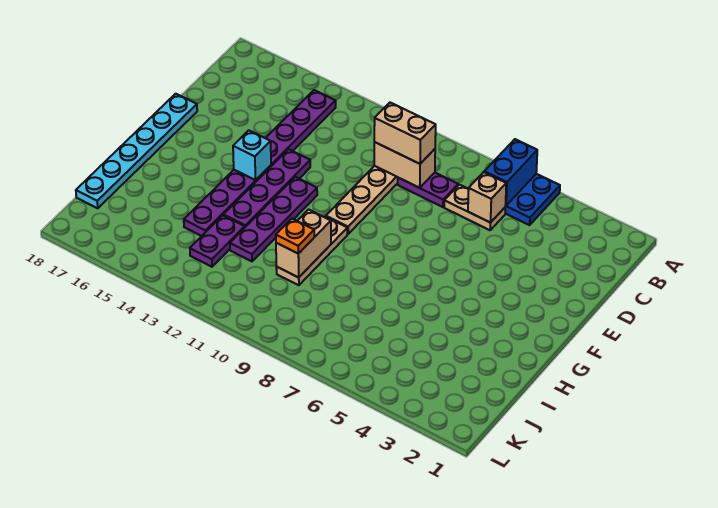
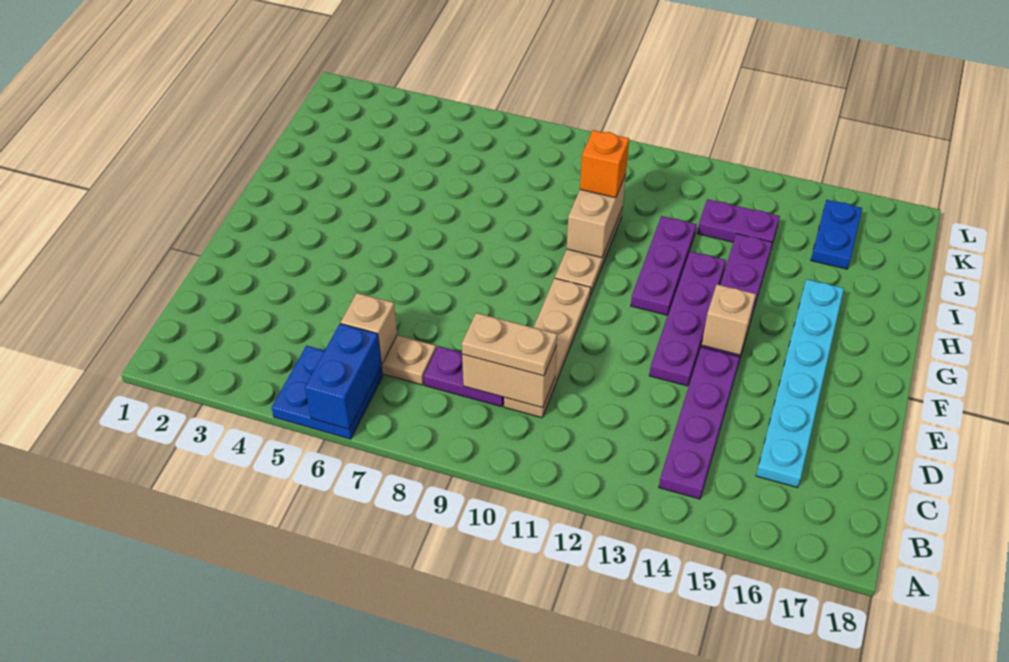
tan 1x2 brick [374,103,436,164] -> tan 1x2 plate [462,313,557,376]
cyan 1x6 plate [76,94,197,208] -> cyan 1x6 plate moved to [756,279,844,488]
purple 1x4 plate [230,177,317,261] -> purple 1x3 plate [631,216,697,315]
cyan 1x1 brick [233,130,271,180] -> tan 1x1 brick [702,285,756,355]
orange 1x1 plate [276,219,314,254] -> orange 1x1 brick [580,130,629,198]
purple 1x2 plate [190,215,245,267] -> purple 1x2 plate turned to [697,199,780,244]
none -> blue 1x2 plate [811,200,862,269]

